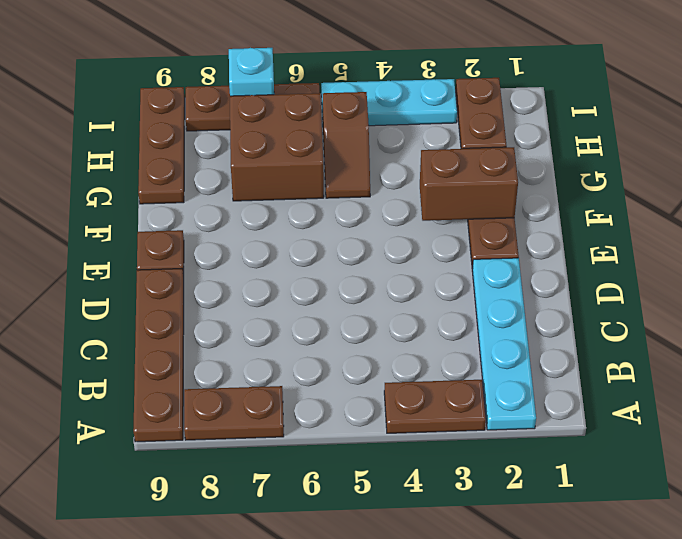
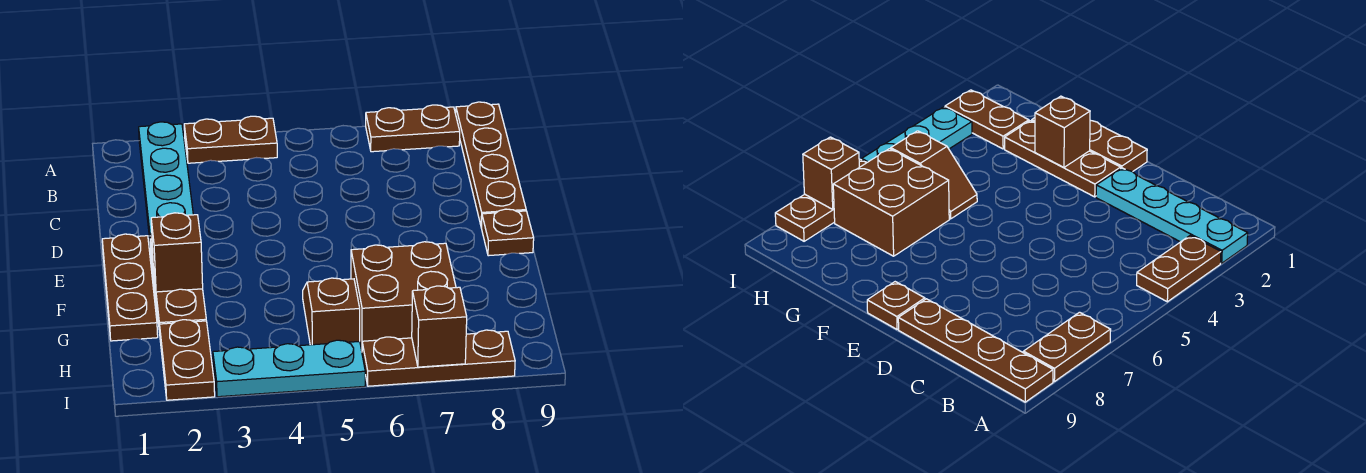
brown 1x2 brick [420,147,518,221] -> brown 1x1 brick [151,213,203,292]
brown 1x3 plate [138,87,185,204] -> brown 1x3 plate moved to [102,234,158,341]
cyan 1x1 brick [229,48,274,96] -> brown 1x1 brick [412,286,467,367]

